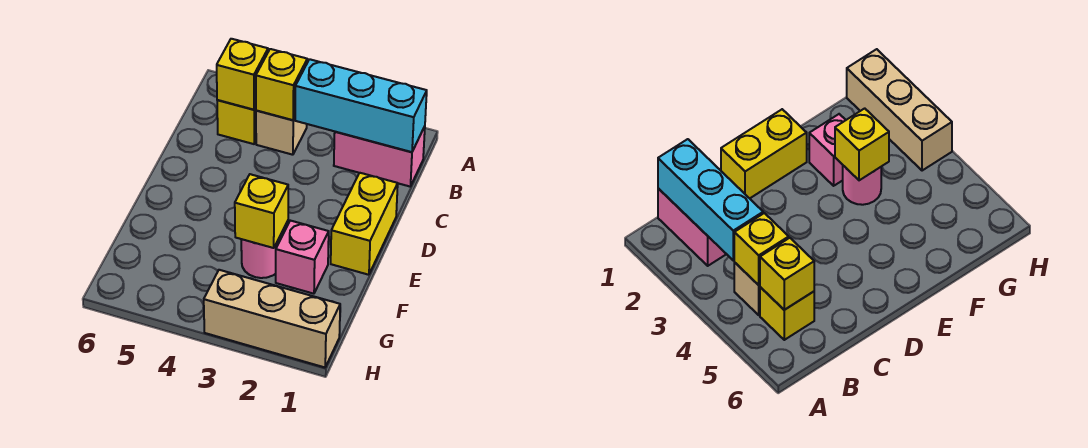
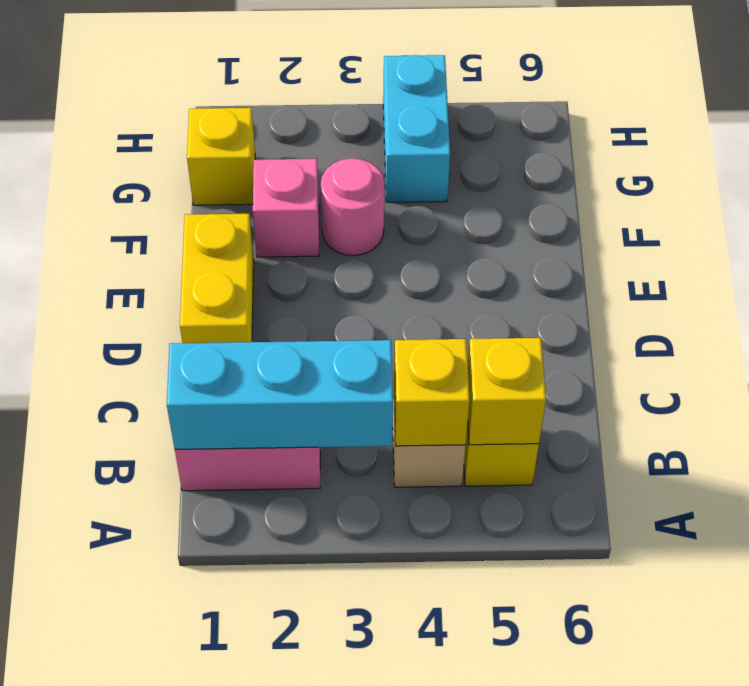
yellow 1x1 brick [235,174,288,248] -> yellow 1x1 brick moved to [187,108,255,205]
none -> cyan 1x2 brick [383,55,450,202]
tan 1x3 brick [204,270,340,367] -> none

